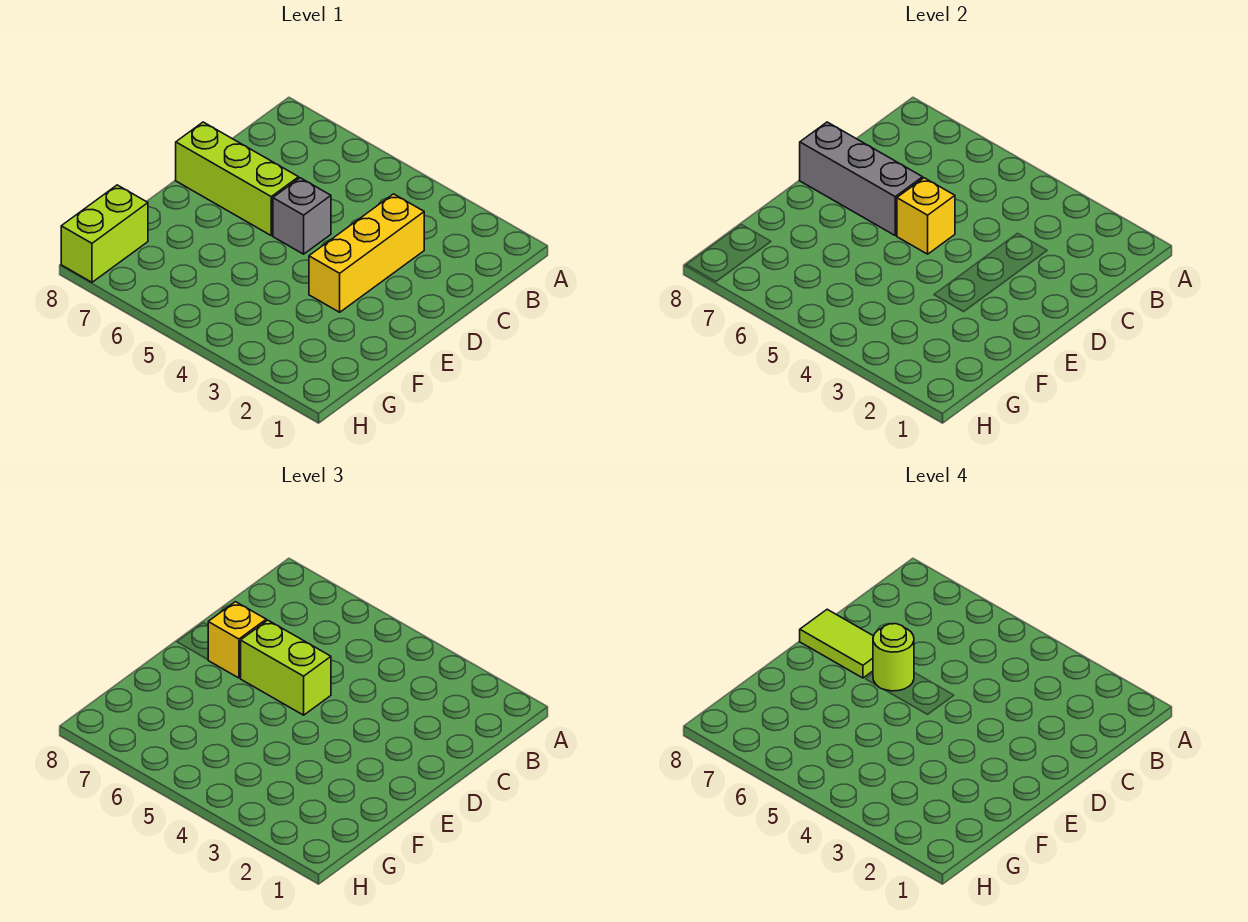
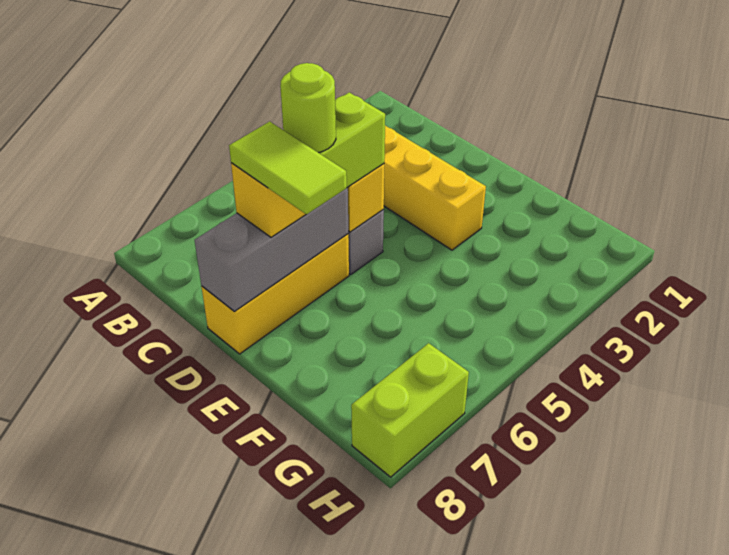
lime 1x3 brick [176,122,299,235] -> yellow 1x3 brick [201,234,349,354]
lime 1x2 tile [800,609,874,678] -> lime 1x2 tile turned to [229,121,347,215]
lime 1x2 brick [61,185,148,282] -> lime 1x2 brick turned to [351,343,469,477]

